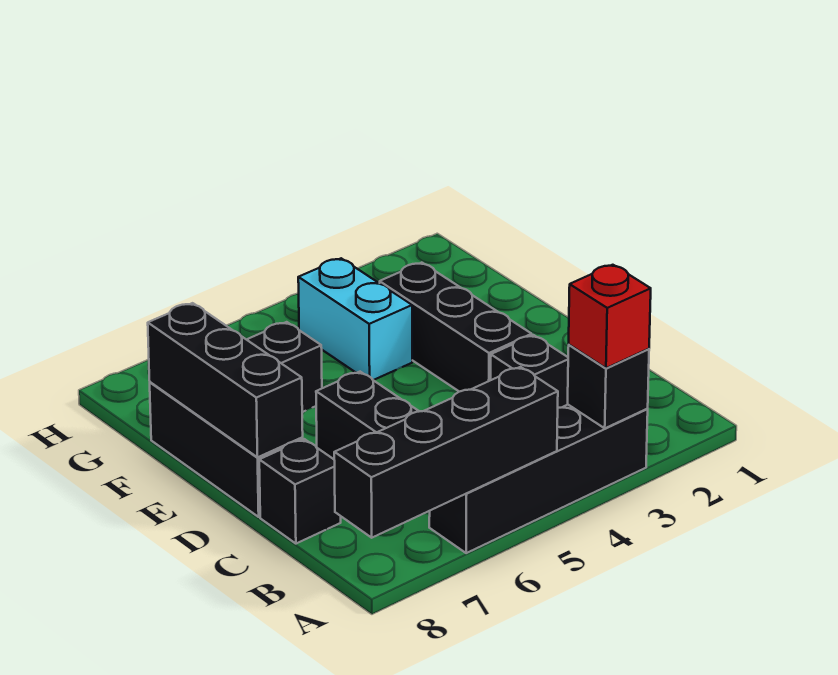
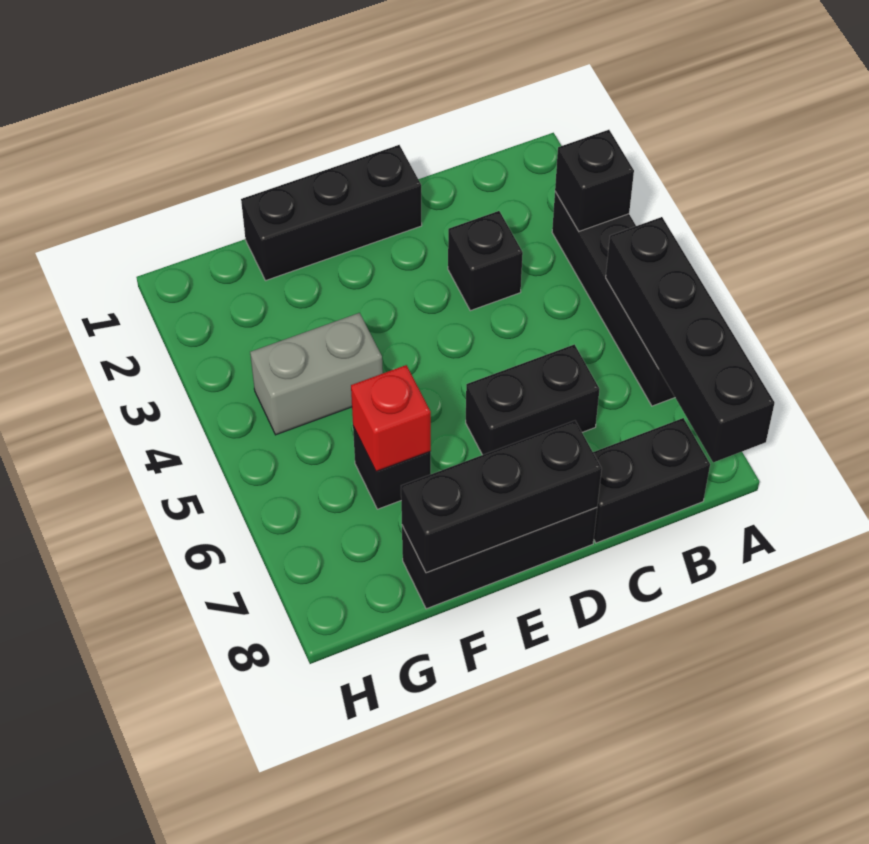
red 1x1 brick [569,265,651,368] -> red 1x1 brick moved to [351,365,431,471]
black 1x1 brick [259,439,341,544] -> black 1x2 brick [593,418,710,543]
black 1x3 brick [380,263,532,392] -> black 1x3 brick moved to [241,145,422,281]
cyan 1x2 brick [298,258,412,380] -> grey 1x2 brick [250,313,383,435]

